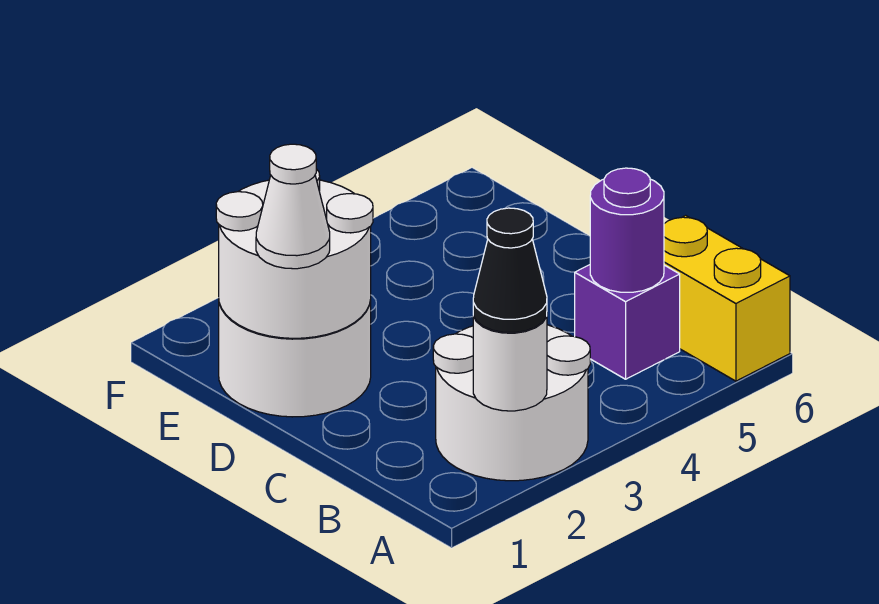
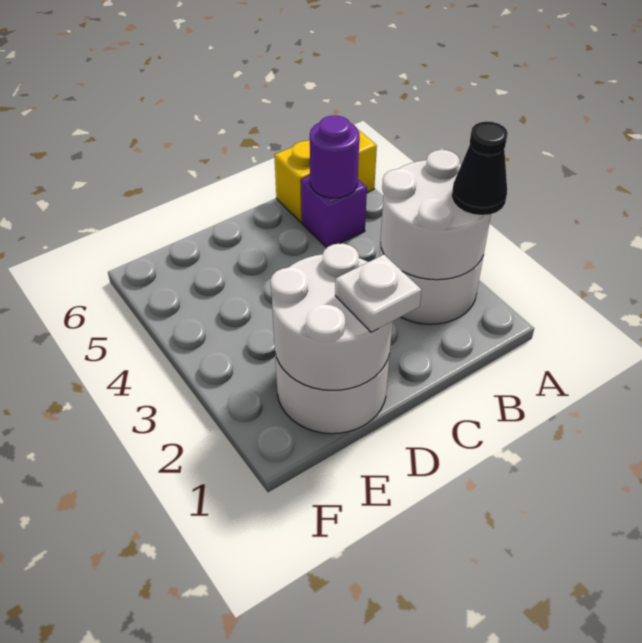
white 1x1 round brick [473,316,547,411] -> white 2x2 round brick [380,150,491,280]
white 1x1 cone [256,144,330,269] -> white 1x1 plate [335,255,422,332]

